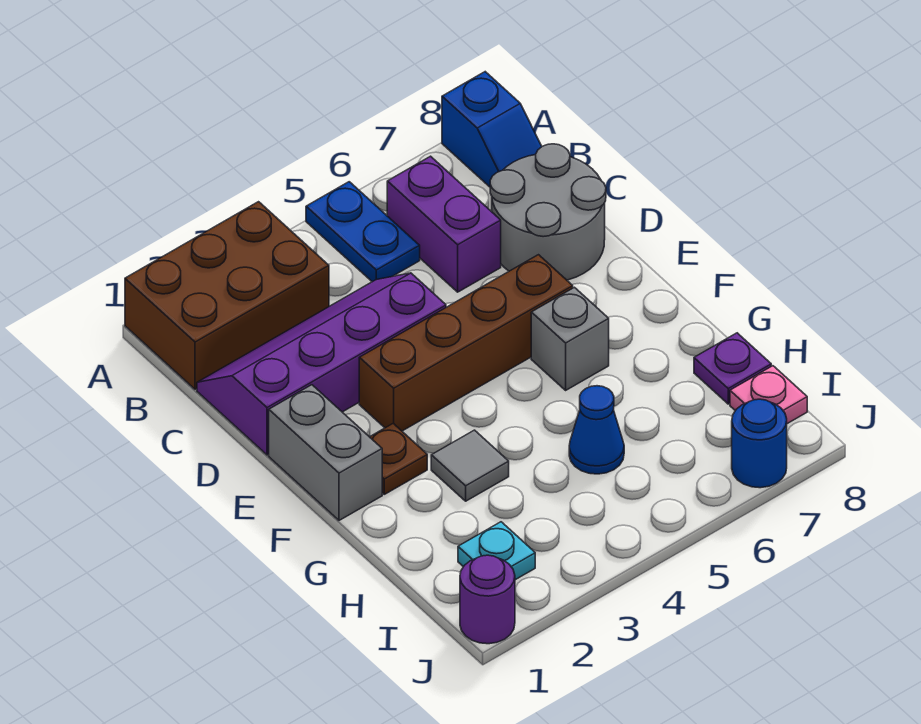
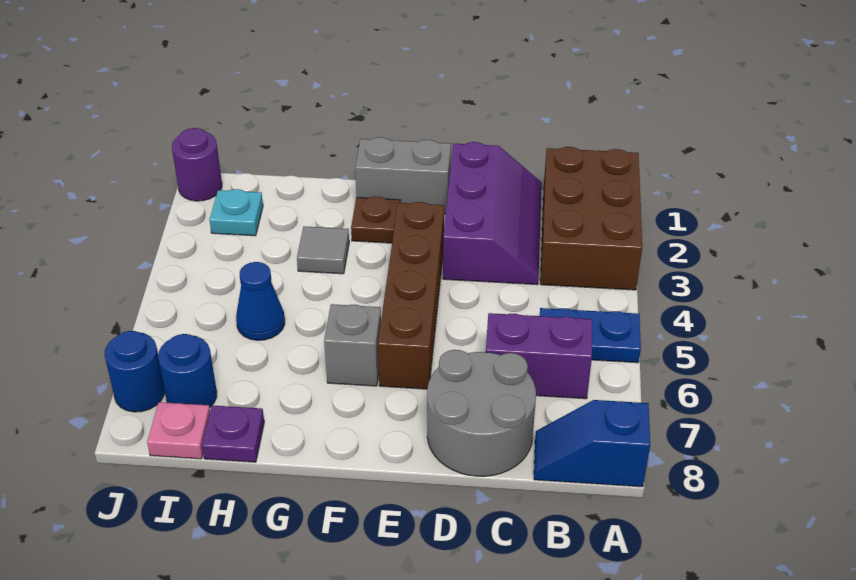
purple 2x4 slope [197,273,446,455] -> purple 2x3 slope [443,142,542,285]
none -> blue 1x1 round brick [158,334,217,408]

